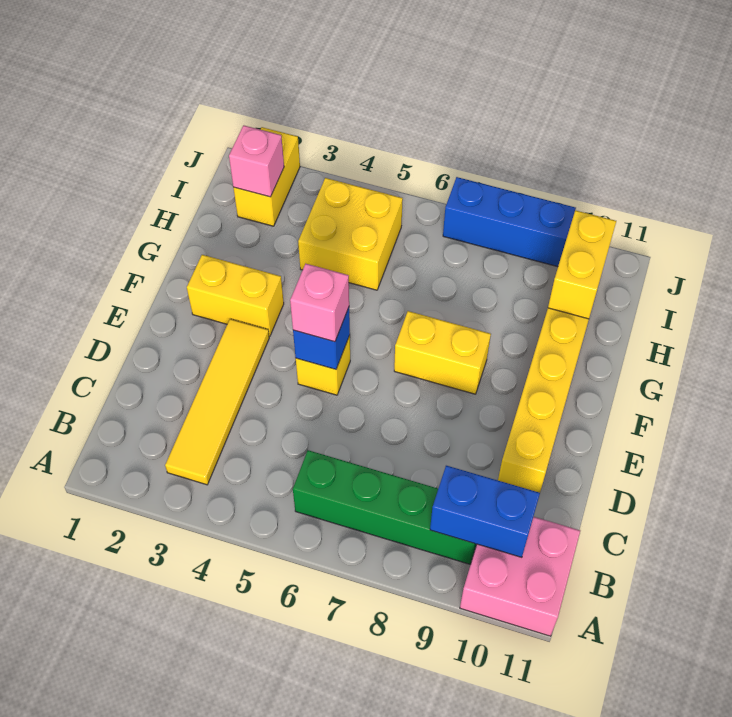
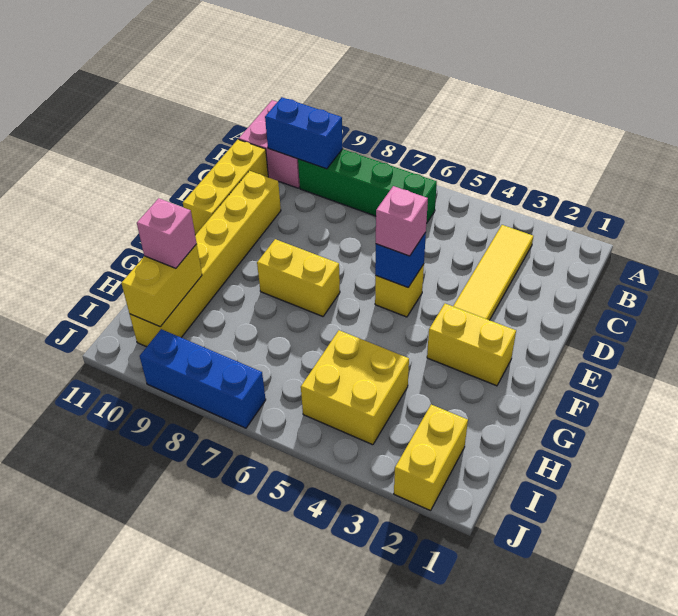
none -> yellow 1x3 brick [183,139,268,235]
pink 1x1 brick [229,125,284,197] -> pink 1x1 brick moved to [137,198,197,268]

